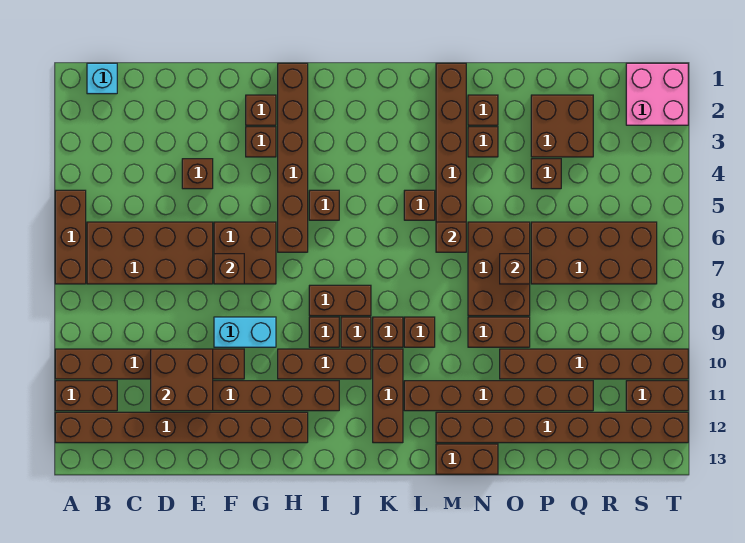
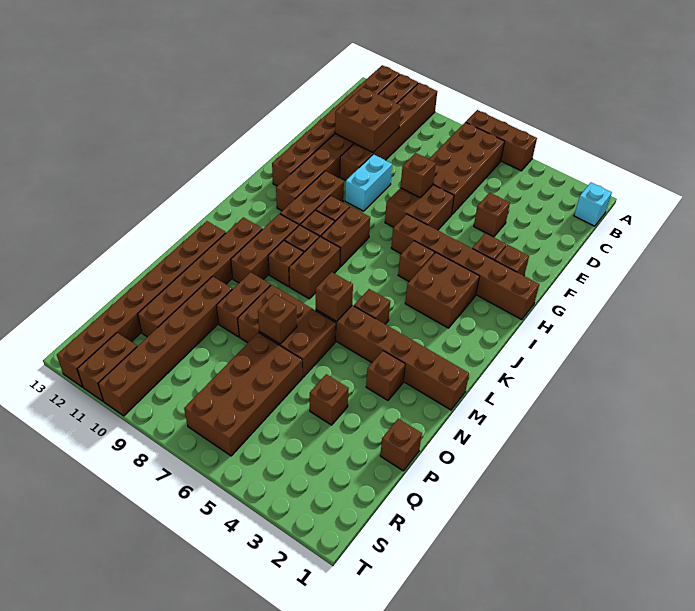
brown 1x3 brick [373,349,403,443] -> brown 1x3 brick turned to [231,214,299,283]
brown 1x2 brick [436,444,498,474] -> brown 1x2 brick moved to [289,237,340,299]
brown 1x1 brick [468,95,498,125] -> brown 1x1 brick moved to [380,419,422,471]
brown 2x2 brick [531,95,593,157] -> brown 2x2 brick moved to [405,253,480,328]
pink 2x2 brick [626,63,688,125] -> none

